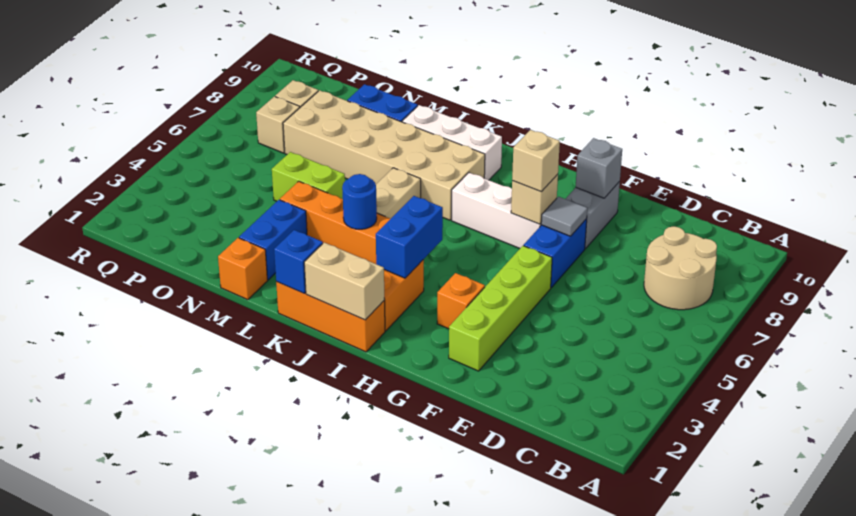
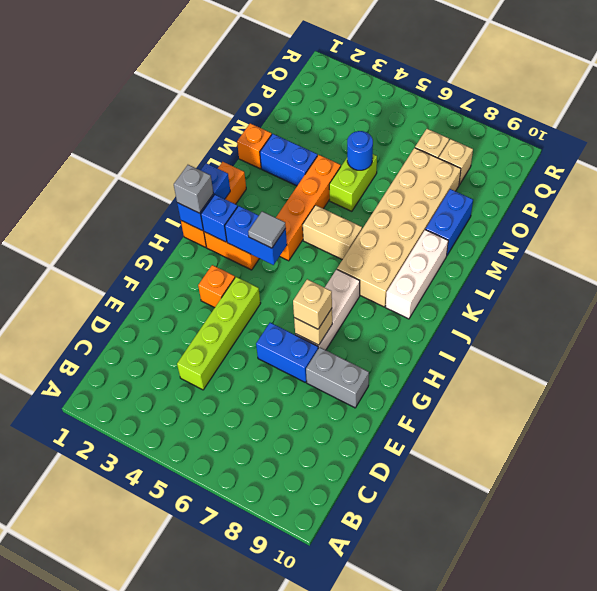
tan 2x2 round brick [644,226,717,310] -> none
lime 1x4 brick [449,246,552,371] -> lime 1x4 brick turned to [177,277,261,390]
grey 1x1 tile [541,197,587,236] -> grey 1x1 tile moved to [248,211,286,248]
grey 1x1 brick [576,138,622,198] -> grey 1x1 brick moved to [174,165,214,213]
tan 1x2 brick [304,242,385,320] -> blue 1x2 brick [177,163,230,231]
blue 1x1 brick [274,230,323,293] -> blue 1x1 brick moved to [201,195,238,242]
blue 1x1 round brick [342,174,377,229] -> blue 1x1 round brick moved to [347,131,373,170]

